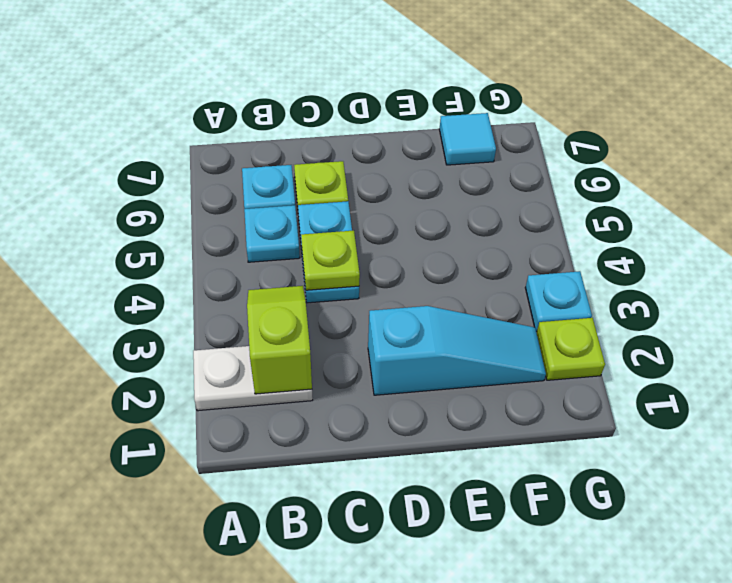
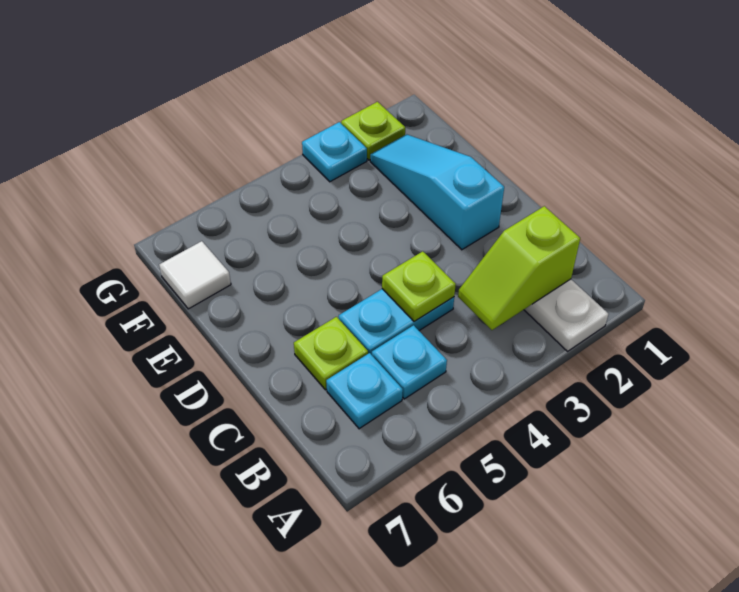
cyan 1x1 tile [439,113,496,165] -> white 1x1 tile [159,241,231,309]

